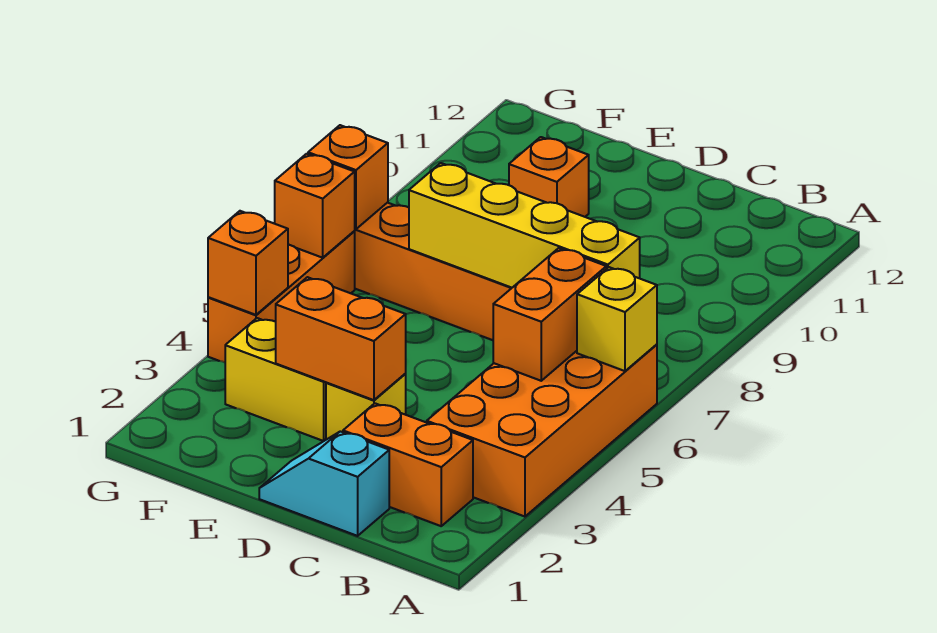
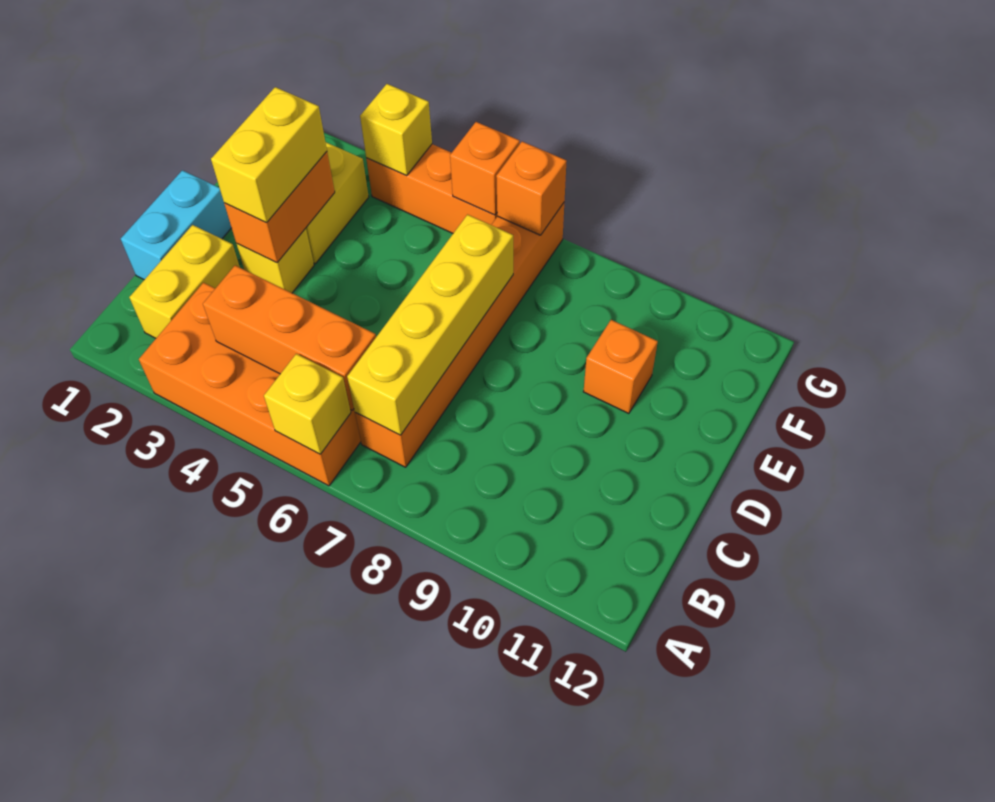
orange 1x2 brick [343,403,473,526] -> yellow 1x2 brick [129,225,240,338]
orange 1x2 brick [493,248,606,381] -> orange 1x3 brick [203,266,376,411]
cyan 1x2 slope [259,431,389,536] -> cyan 1x2 brick [121,170,232,280]
none -> yellow 1x2 brick [211,87,327,223]
orange 1x1 brick [208,211,288,315] -> yellow 1x1 brick [360,84,432,176]

